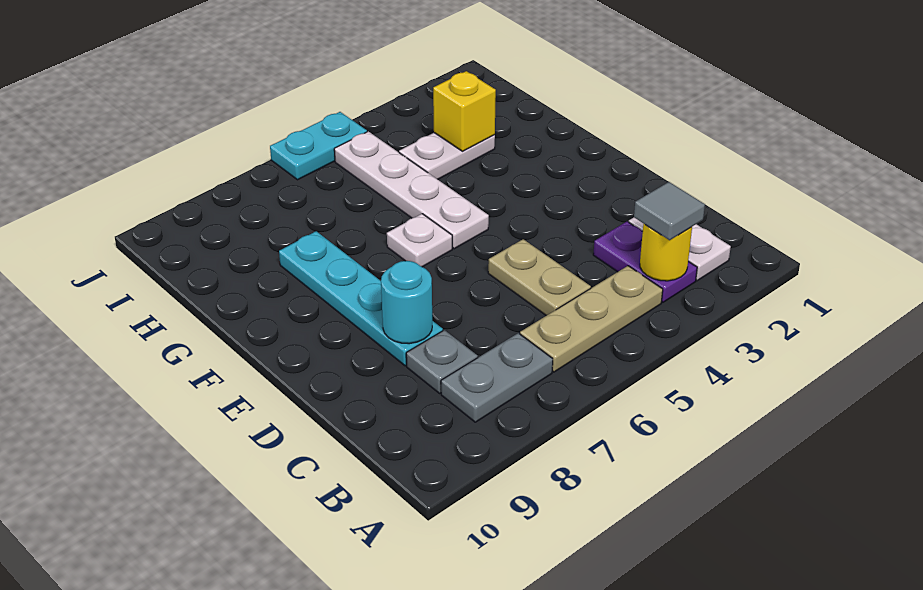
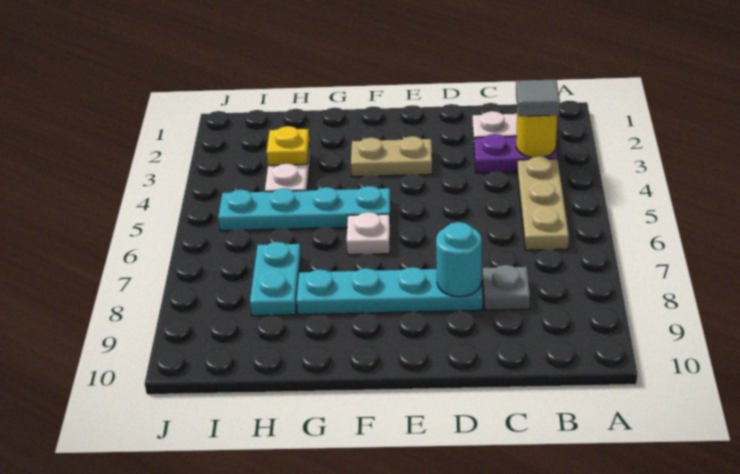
grey 1x2 plate [441,333,553,422] -> none
tan 1x2 plate [488,239,591,316] -> tan 1x2 plate moved to [351,136,432,177]
white 1x4 plate [334,131,489,249] -> cyan 1x4 plate [218,186,391,231]
yellow 1x1 brick [433,71,496,151] -> yellow 1x1 plate [267,126,309,165]
cyan 1x2 plate [270,112,367,180] -> cyan 1x2 plate moved to [250,242,301,316]

